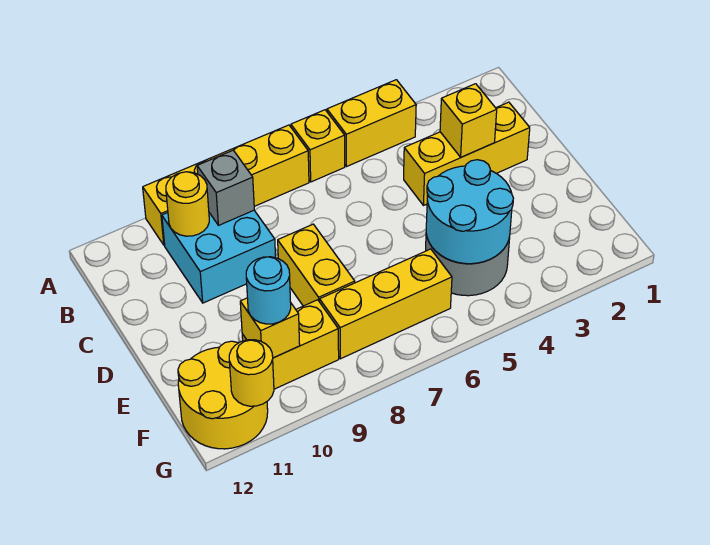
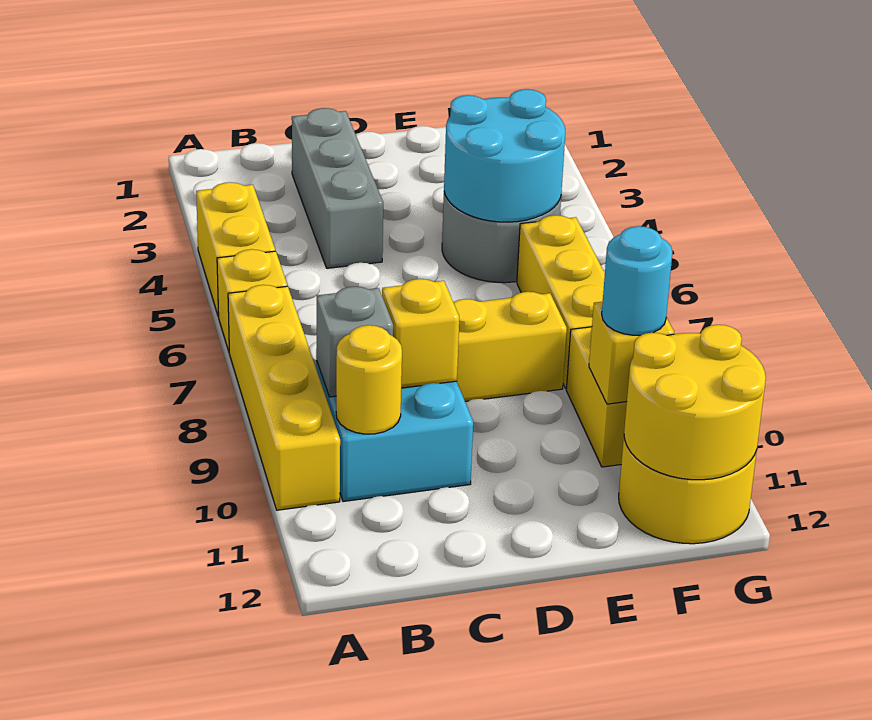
yellow 1x3 brick [404,102,530,206] -> grey 1x3 brick [292,108,383,268]
yellow 1x1 brick [440,84,497,157] -> yellow 1x1 brick moved to [382,279,459,388]
yellow 1x1 round brick [229,340,274,406] -> yellow 2x2 round brick [624,325,766,480]

